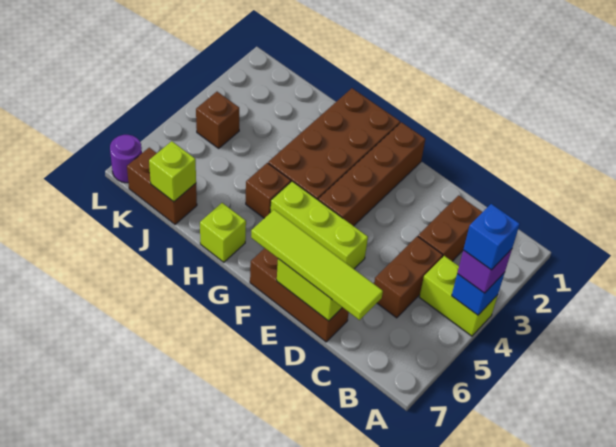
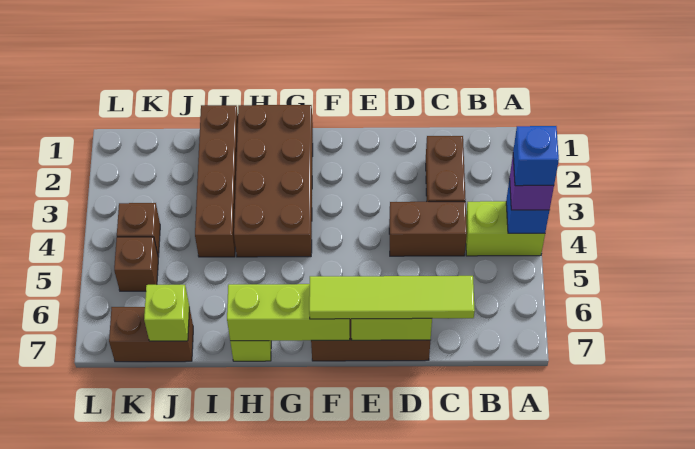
brown 1x2 brick [374,236,443,318] -> brown 1x2 brick turned to [389,202,467,256]
lime 1x3 brick [270,181,368,269] -> lime 1x3 brick moved to [227,284,350,341]
brown 1x4 brick [318,122,425,226] -> brown 1x4 brick moved to [195,105,238,257]
brown 1x1 brick [246,163,291,218] -> brown 1x1 brick moved to [114,237,158,291]
purple 1x1 round brick [110,135,142,183] -> none

